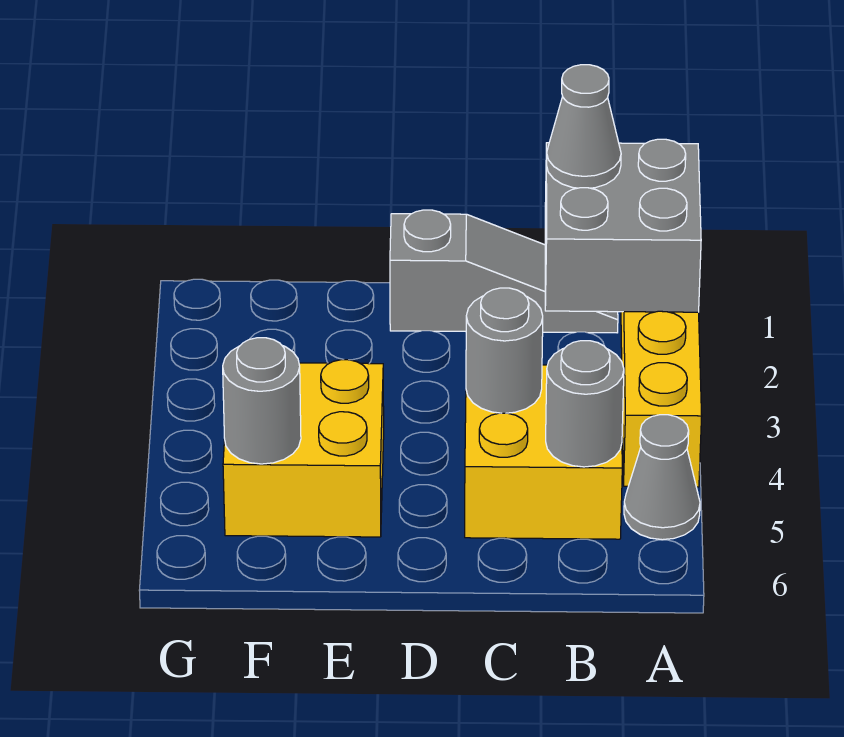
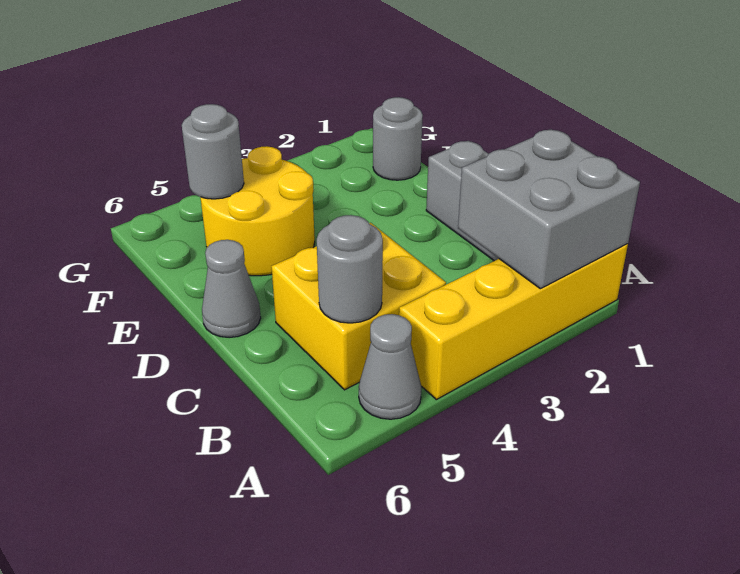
grey 1x1 cone [546,65,621,188] -> grey 1x1 cone moved to [202,240,261,338]
grey 1x1 round brick [466,288,543,413] -> grey 1x1 round brick moved to [373,97,423,180]
yellow 2x2 brick [223,360,384,537] -> yellow 2x2 round brick [200,146,315,276]

